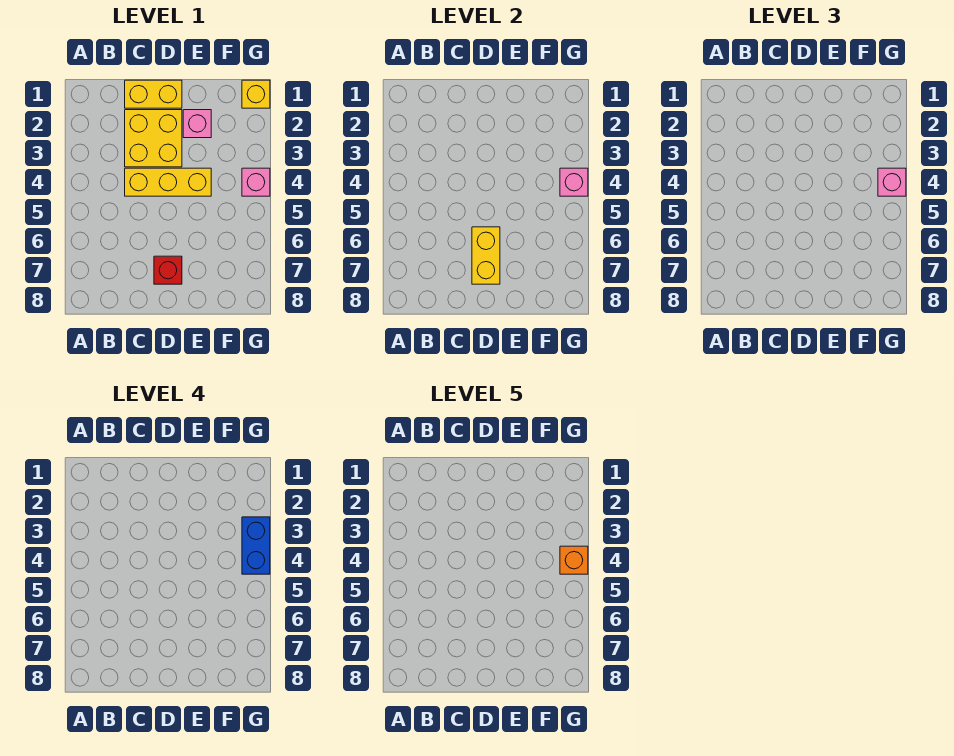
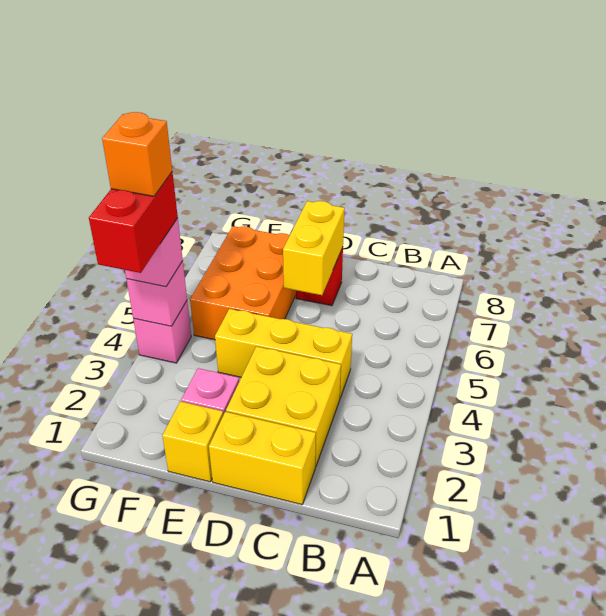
none -> orange 2x3 brick [190,226,296,340]
yellow 1x1 brick [242,80,270,108] -> yellow 1x1 brick moved to [162,401,223,482]
blue 1x2 brick [242,517,270,574] -> red 1x2 brick [89,172,178,273]

